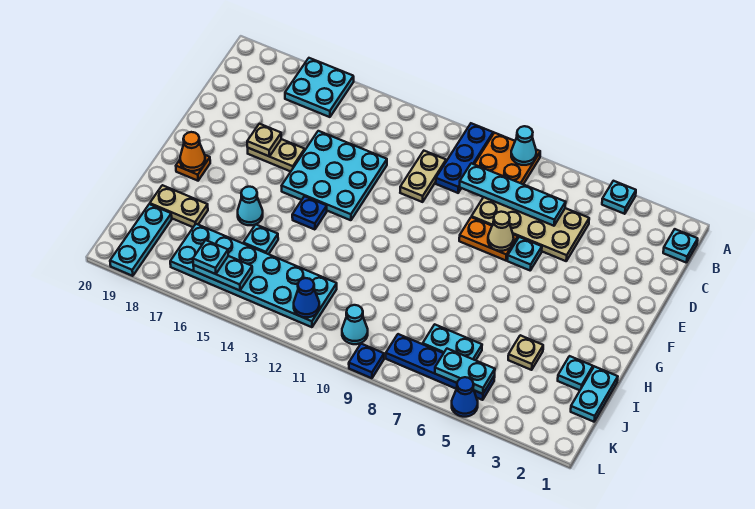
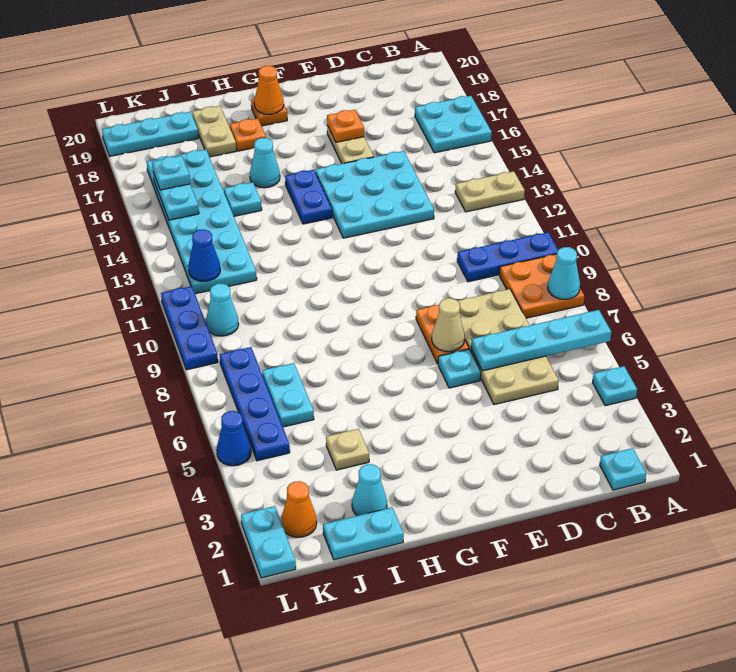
cyan 1x4 plate [460,163,566,226] -> cyan 1x4 plate turned to [471,310,611,371]
tan 1x2 plate [400,151,446,202] -> tan 1x2 plate moved to [455,171,525,212]
tan 1x1 plate [247,124,281,157] -> orange 1x1 plate [327,110,364,142]
blue 1x1 plate [292,196,327,230] -> blue 1x2 plate [285,170,332,224]
none -> orange 1x1 plate [230,118,266,151]
cyan 1x1 plate [558,356,593,390] -> cyan 1x1 cone [352,464,387,516]
none -> orange 1x1 cone [281,481,317,537]
cyan 1x2 plate [435,349,495,394] -> cyan 1x2 plate moved to [241,506,296,578]
blue 1x1 plate [349,344,384,378] -> blue 1x3 plate [161,286,218,370]

